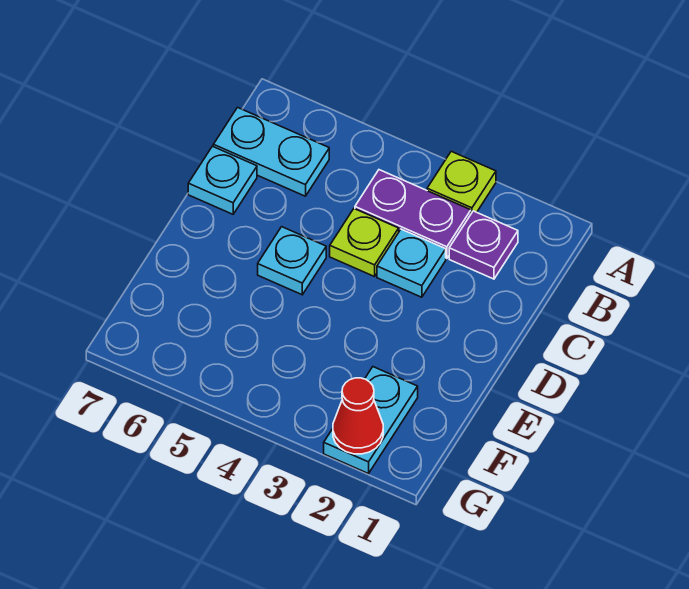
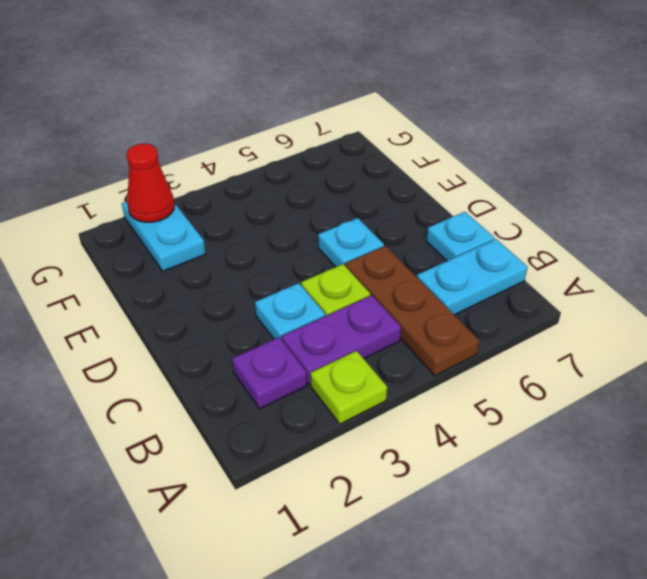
none -> brown 1x3 plate [345,246,479,376]

